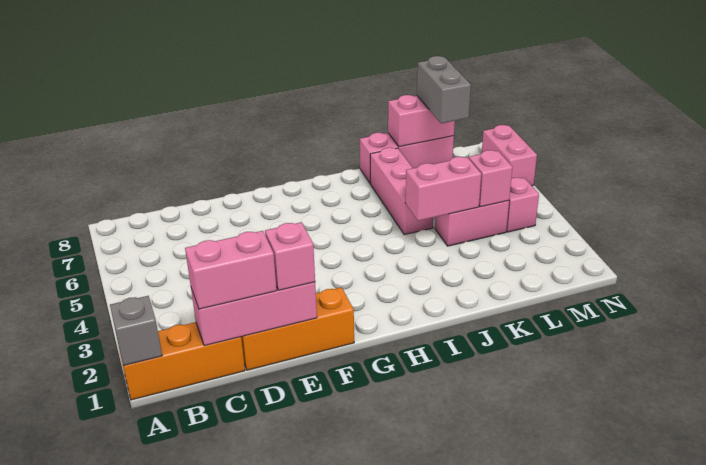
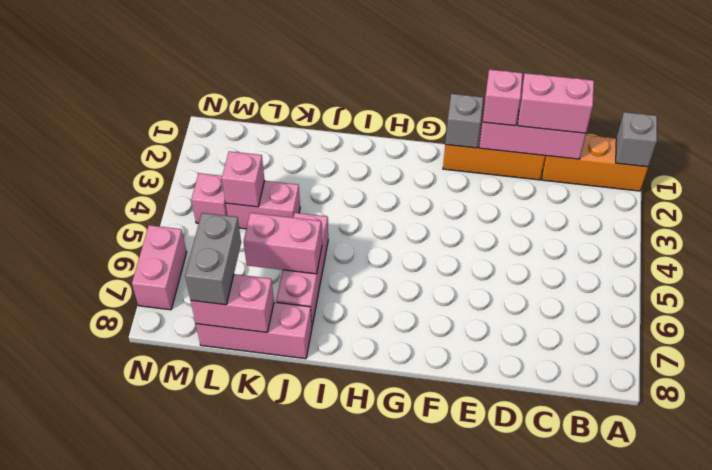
none -> grey 1x1 brick [445,94,484,148]
pink 1x2 brick [405,157,481,221] -> pink 1x2 brick moved to [243,213,322,274]

